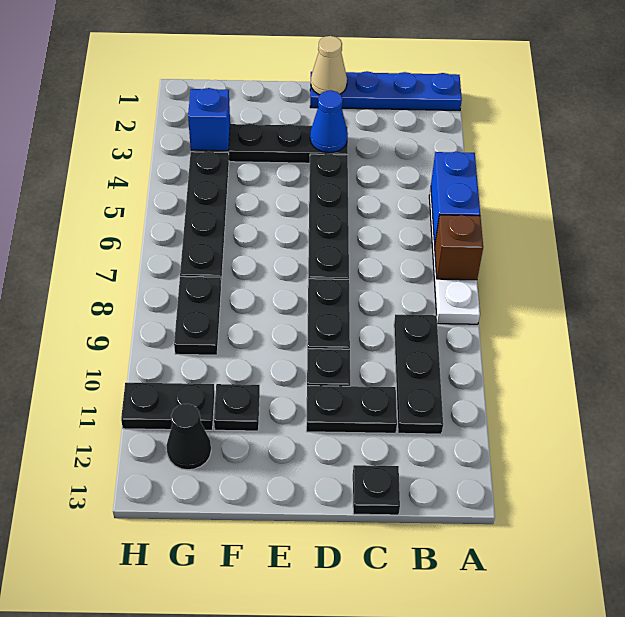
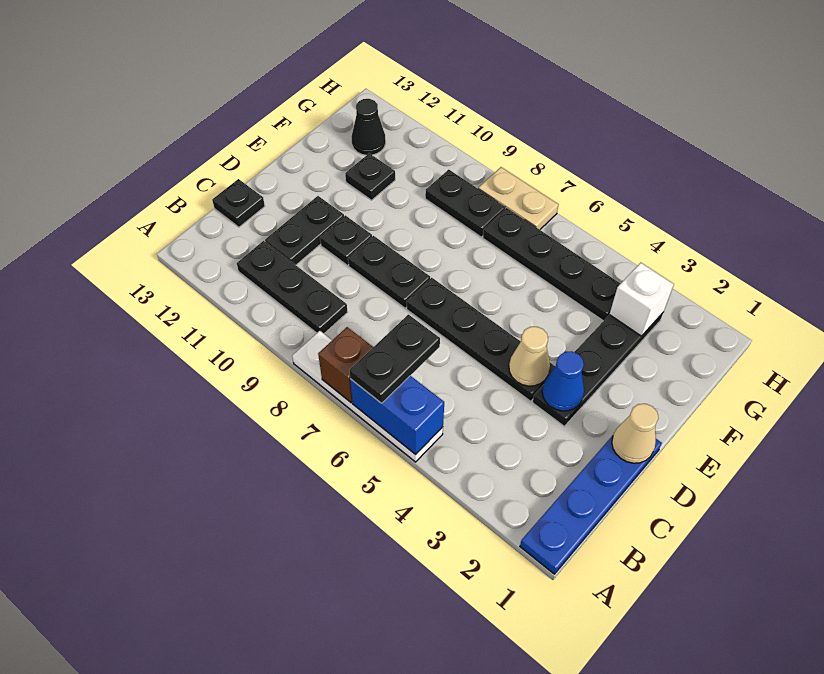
none -> tan 1x1 cone [509,327,550,386]
blue 1x1 brick [188,88,230,151] -> white 1x1 brick [609,263,674,336]
black 1x2 plate [121,383,215,430] -> black 1x2 plate moved to [349,315,440,403]
none -> tan 1x2 plate [478,167,558,230]

